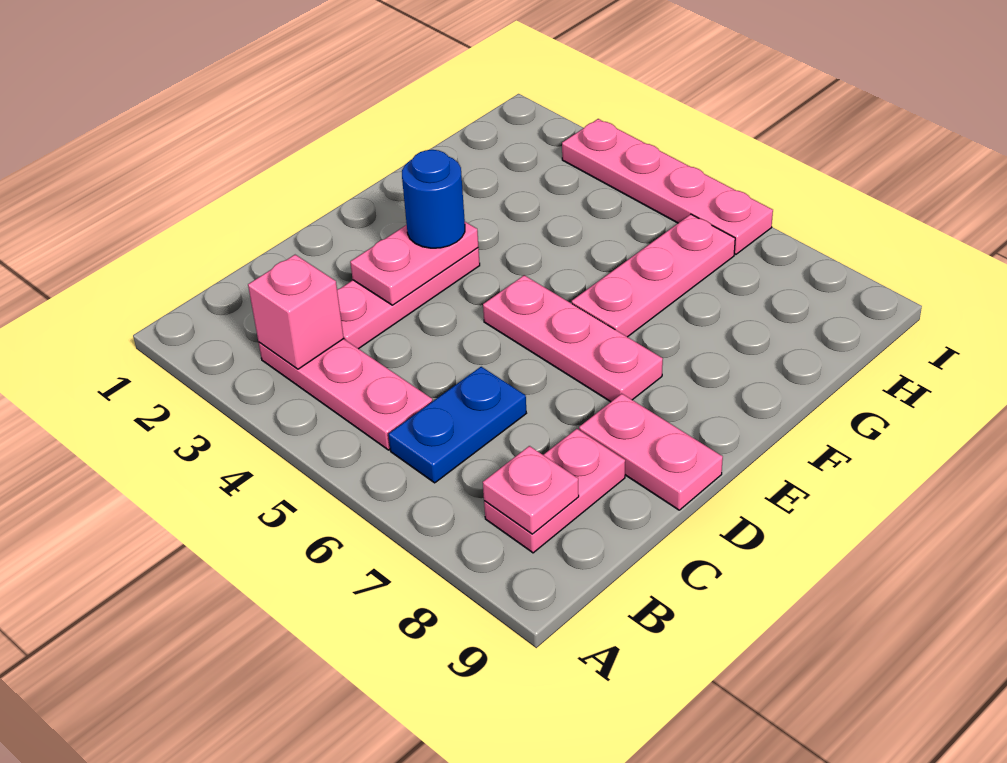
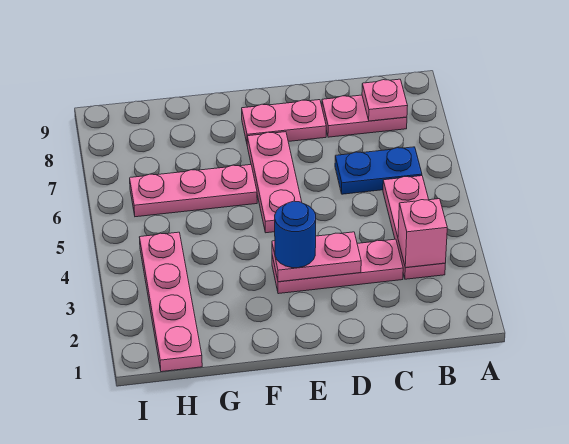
pink 1x2 plate [579,394,723,510] -> pink 1x2 plate turned to [242,100,326,142]
pink 1x4 plate [562,119,773,254] -> pink 1x4 plate moved to [140,232,202,372]

